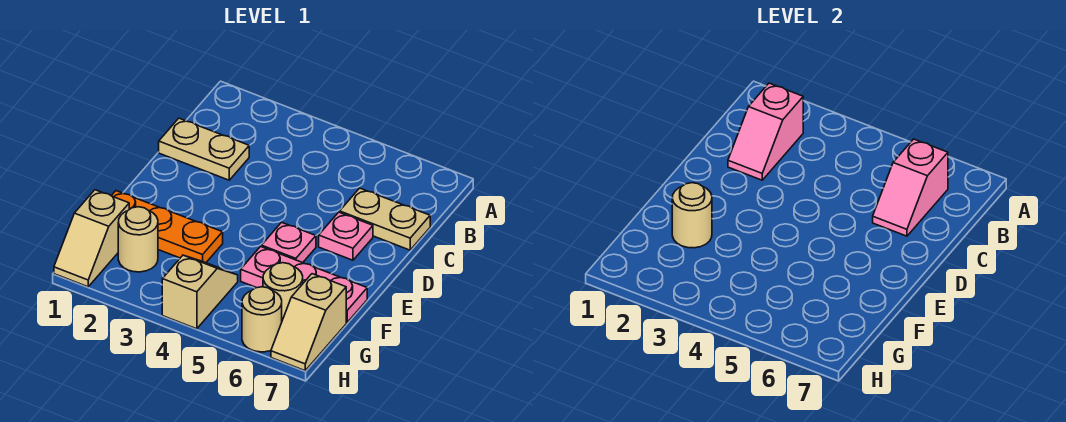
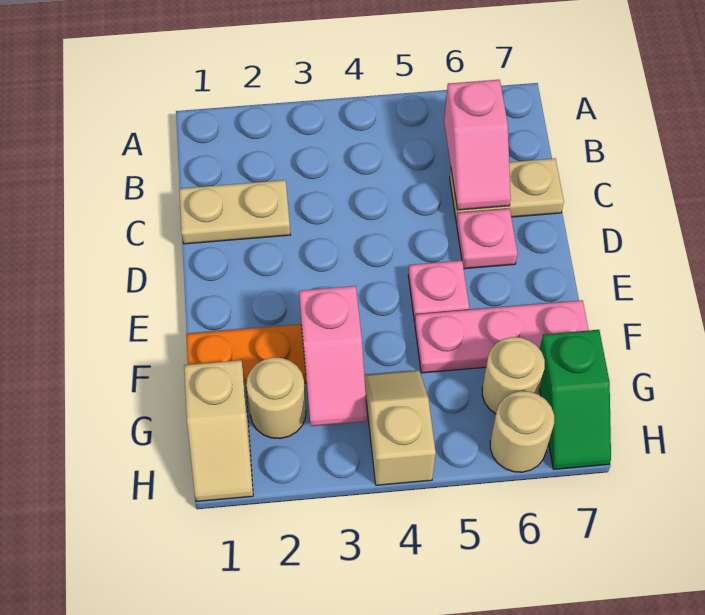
pink 1x2 slope [728,83,803,180] -> pink 1x2 slope moved to [299,286,367,426]
tan 1x1 round brick [672,183,712,248] -> none
tan 1x2 slope [271,274,346,371] -> green 1x2 slope [539,330,611,469]

